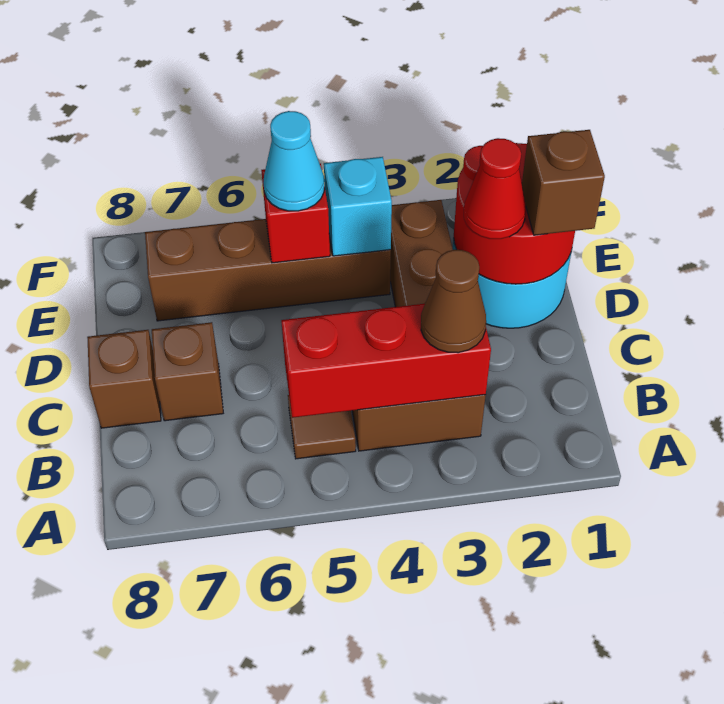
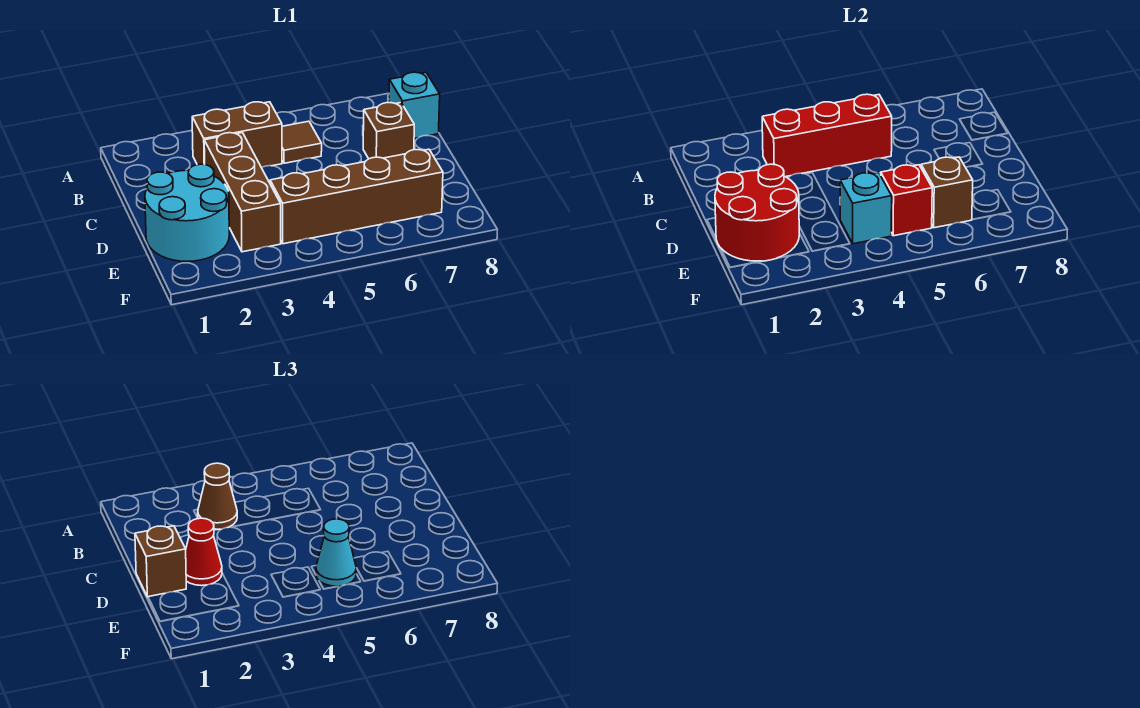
none -> cyan 1x1 brick [389,72,440,138]
brown 1x1 brick [87,330,161,428] -> brown 1x1 brick moved to [921,157,973,228]

